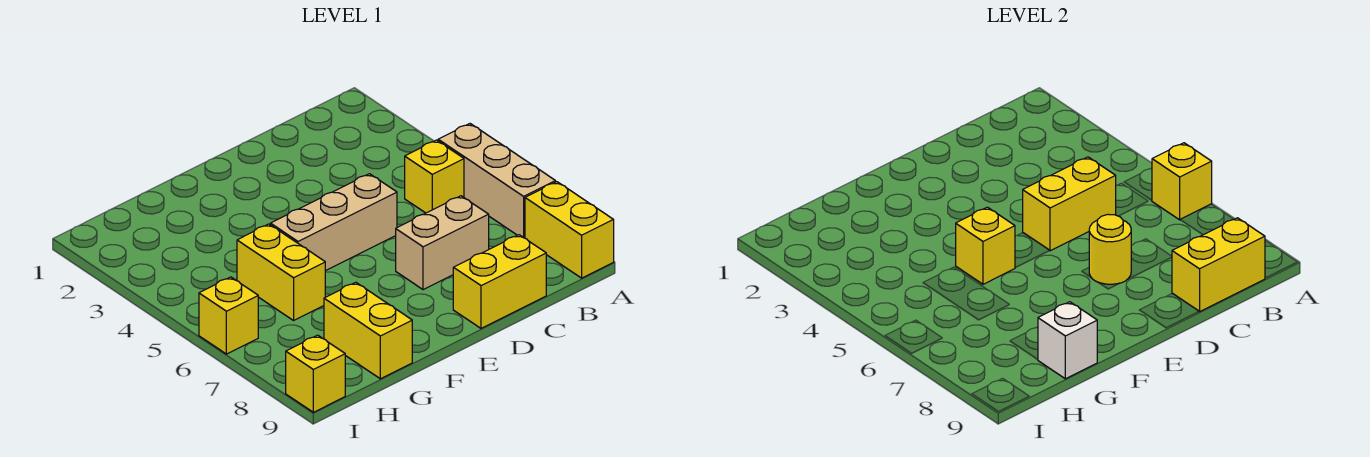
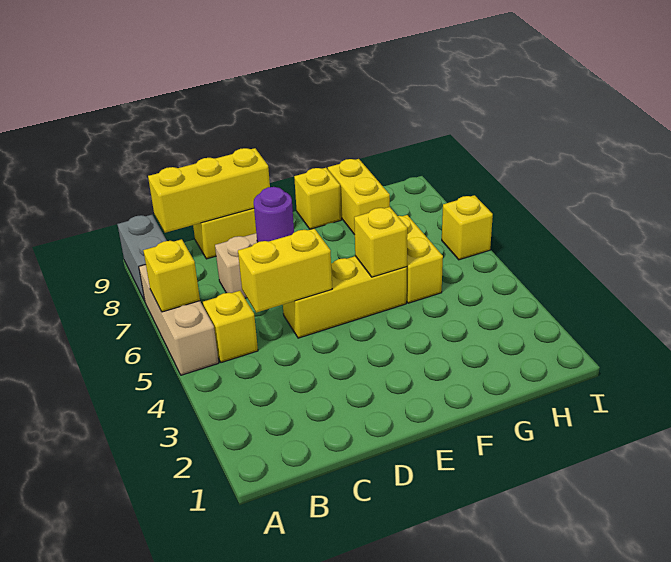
yellow 1x2 brick [525,182,614,278] -> grey 1x2 brick [117,215,167,301]
yellow 1x2 brick [1172,218,1265,312] -> yellow 1x3 brick [148,148,270,233]
tan 1x3 brick [271,174,397,271] -> yellow 1x3 brick [283,256,407,338]
yellow 1x1 round brick [1089,214,1131,284] -> purple 1x1 round brick [254,187,294,242]
white 1x1 brick [1038,302,1097,379] -> none
yellow 1x1 brick [286,335,345,412] -> yellow 1x1 brick moved to [294,168,341,229]

